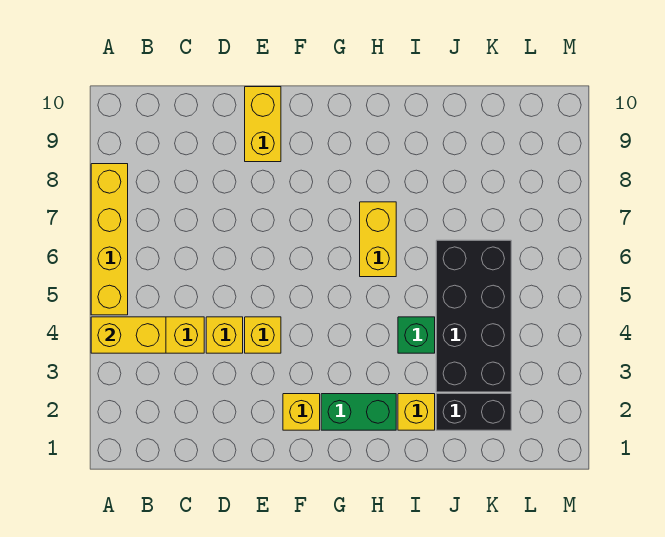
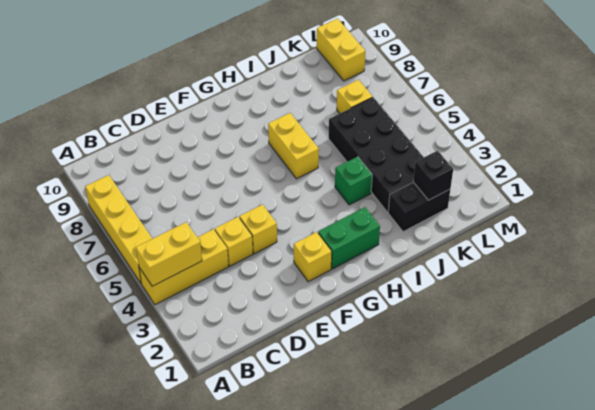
yellow 1x2 brick [245,87,281,162] -> yellow 1x2 brick moved to [317,18,365,81]
yellow 1x1 brick [398,394,435,430] -> yellow 1x1 brick moved to [337,80,373,114]
none -> black 1x1 brick [413,151,453,200]

